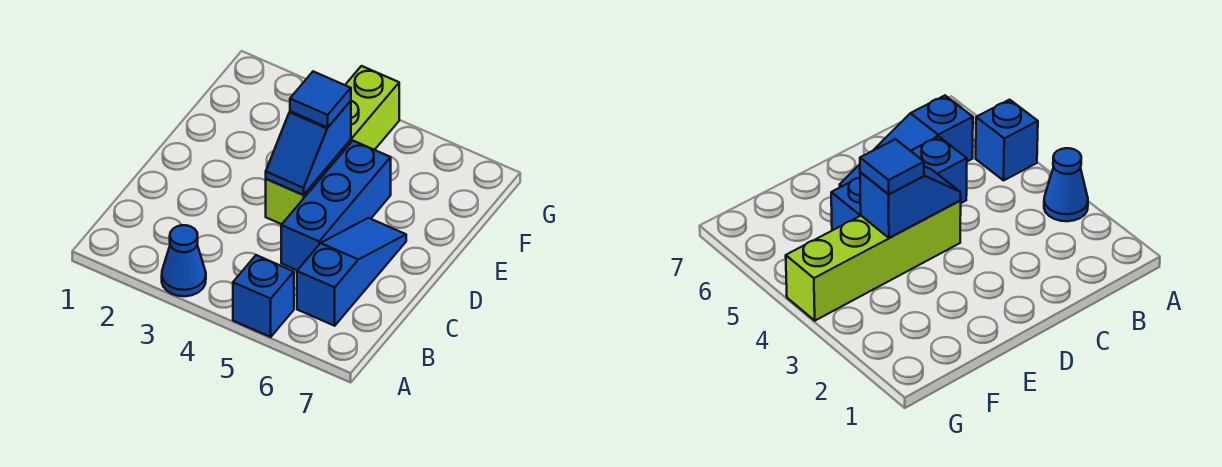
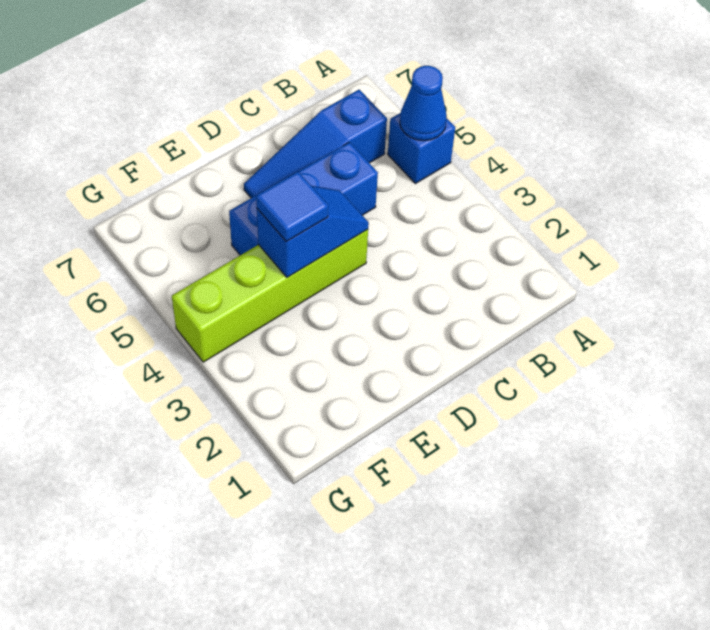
blue 1x1 cone [162,225,206,296] -> blue 1x1 cone moved to [400,66,447,141]

